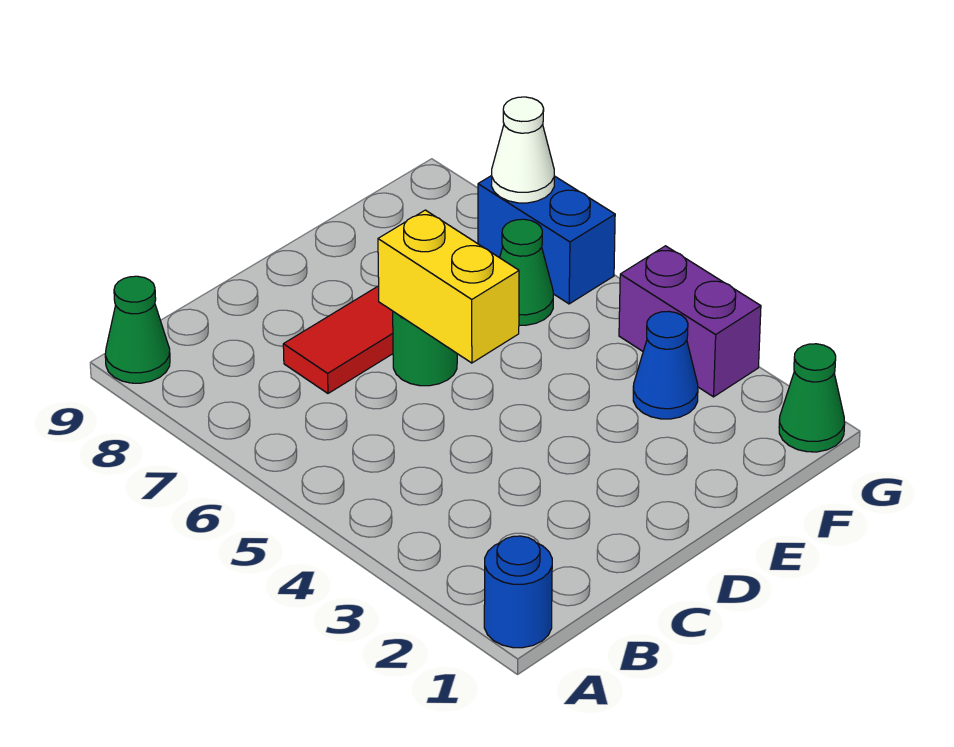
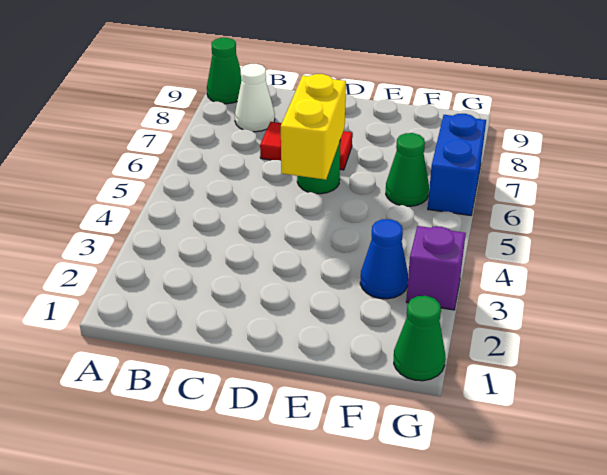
blue 1x1 round brick [484,536,552,648] -> none
purple 1x2 brick [619,246,761,397] -> purple 1x1 brick [406,226,466,310]
white 1x1 cone [491,97,554,203] -> white 1x1 cone moved to [235,64,275,132]

